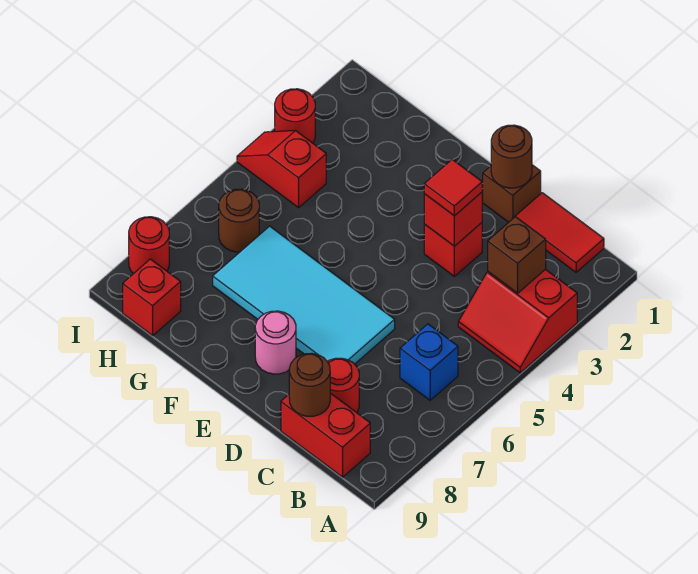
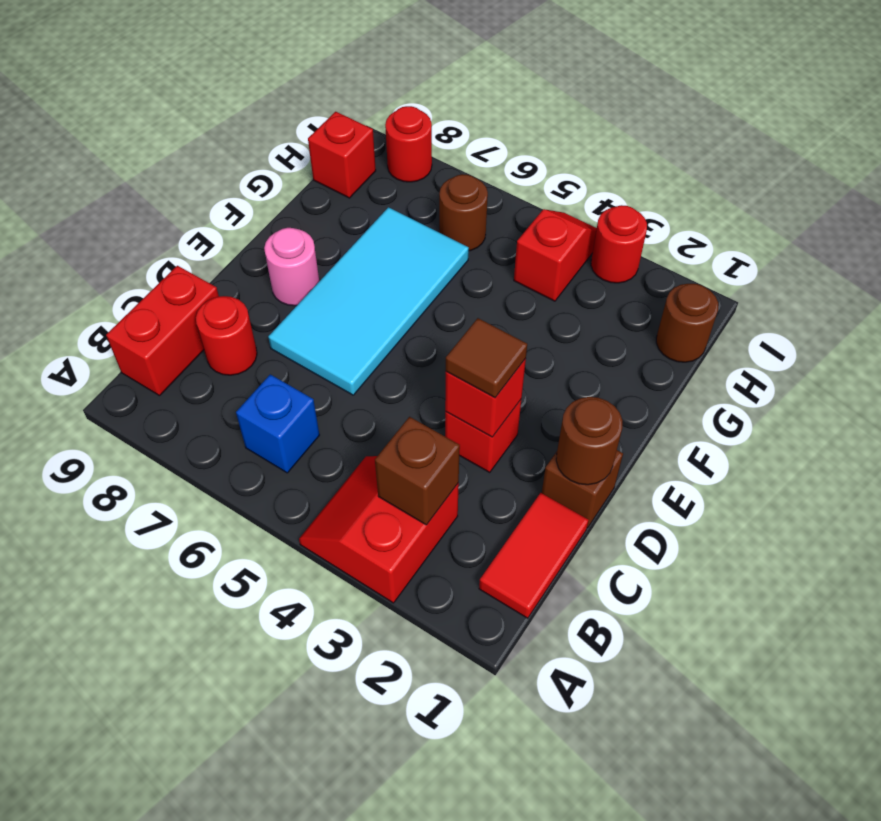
brown 1x1 round brick [289,353,330,416] -> brown 1x1 round brick moved to [656,284,718,362]
red 1x1 tile [424,160,482,216] -> brown 1x1 tile [446,318,527,398]

